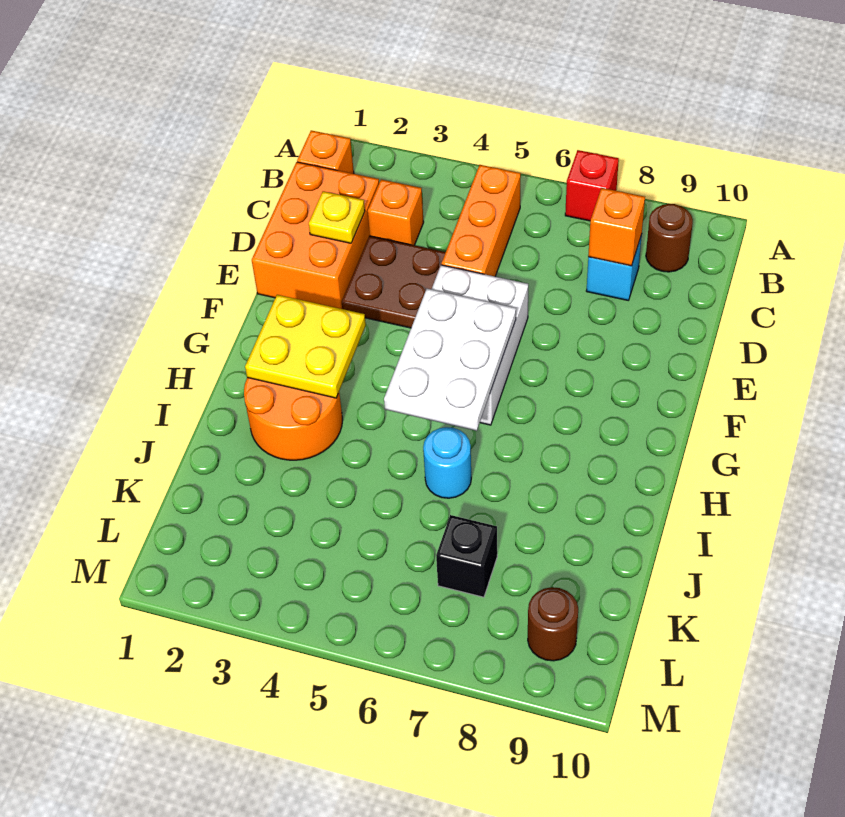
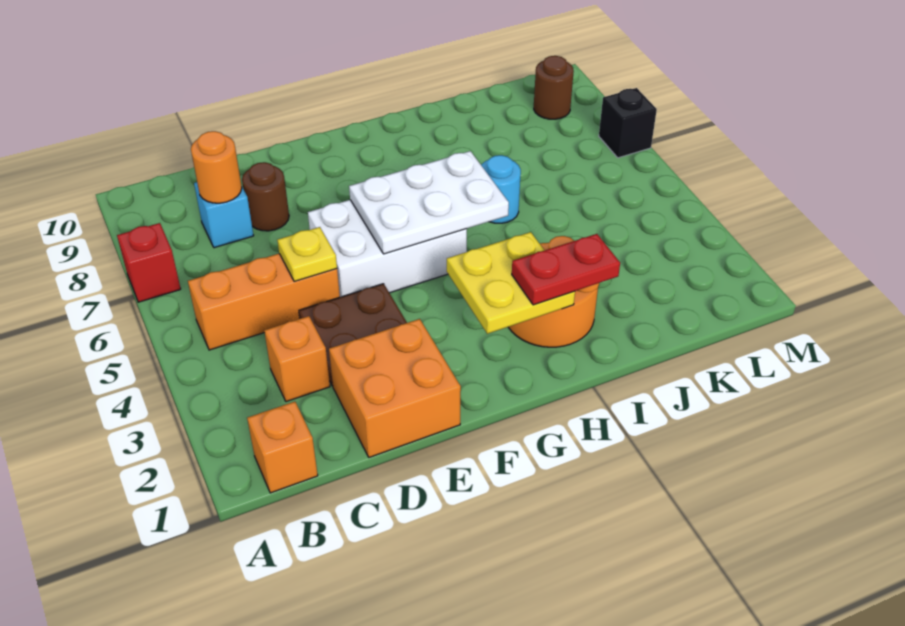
brown 1x1 round brick [646,204,693,272] -> brown 1x1 round brick moved to [242,162,289,231]
orange 2x3 brick [252,162,379,309] -> orange 2x2 brick [329,319,461,457]
orange 1x1 brick [588,188,645,266] -> orange 1x1 round brick [191,131,242,203]
yellow 1x1 plate [309,191,365,243] -> yellow 1x1 plate moved to [277,227,337,282]
none -> red 1x2 plate [512,234,620,305]
black 1x1 brick [436,515,497,597] -> black 1x1 brick moved to [599,88,657,158]

